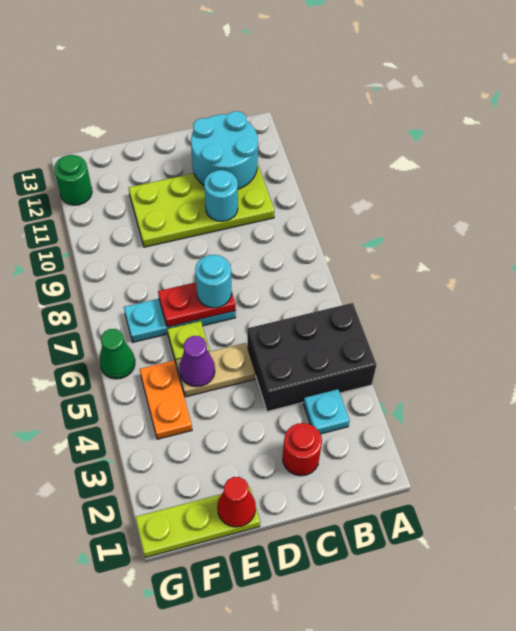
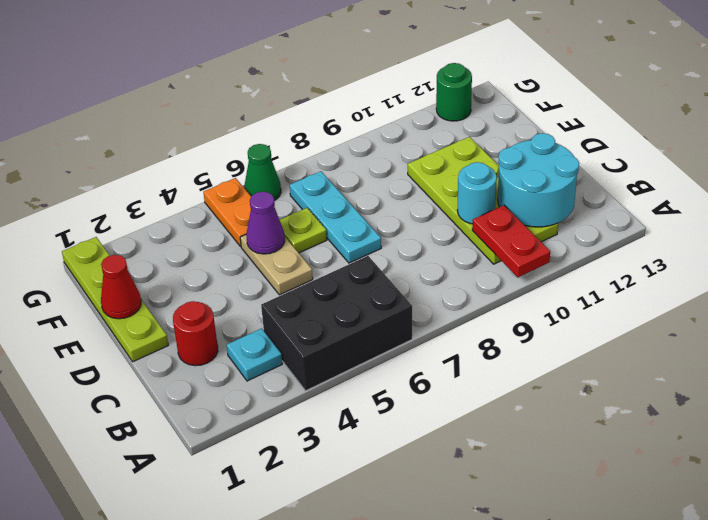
black 2x3 brick [247,303,377,411] -> black 2x3 brick turned to [261,256,412,391]
red 1x2 plate [158,282,236,327] -> red 1x2 plate moved to [472,205,550,277]
cyan 1x1 round brick [195,255,232,308] -> none
lime 1x3 plate [135,487,260,558] -> lime 1x4 plate [62,237,168,362]
orange 1x2 plate [140,361,192,439] -> orange 1x2 plate turned to [203,178,251,247]

